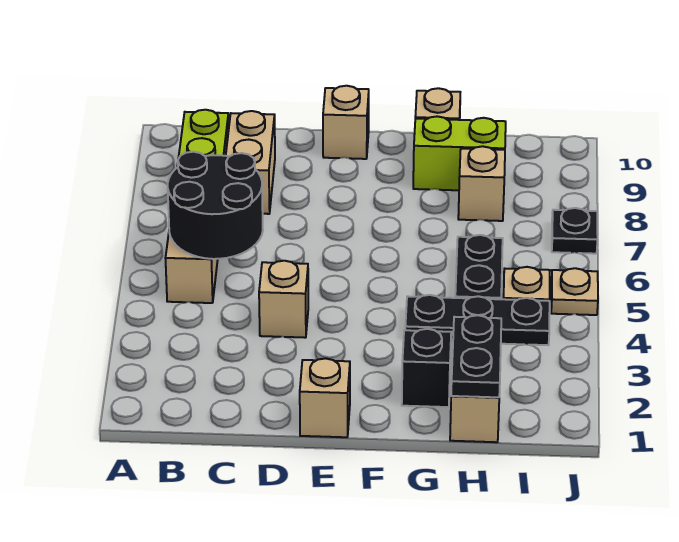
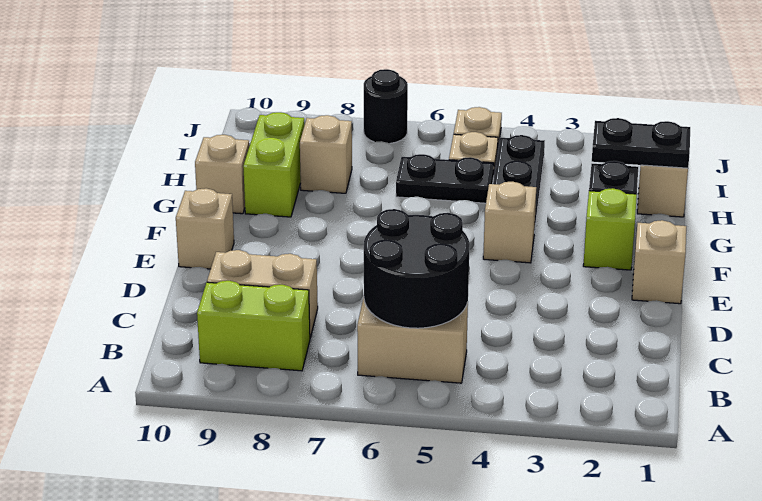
tan 1x1 brick [259,261,308,338] -> tan 1x1 brick moved to [483,182,536,263]
none -> lime 1x1 brick [583,188,637,270]
black 1x1 plate [552,208,598,254] -> black 1x1 round brick [364,69,408,144]

